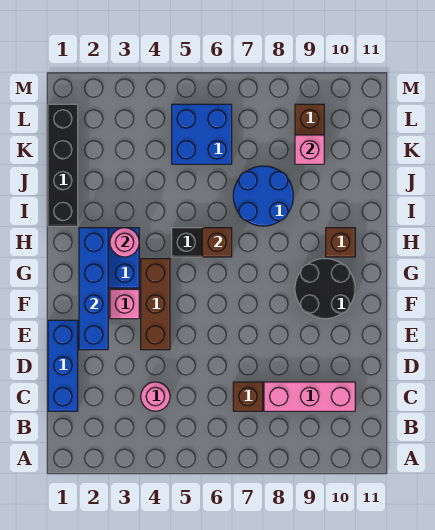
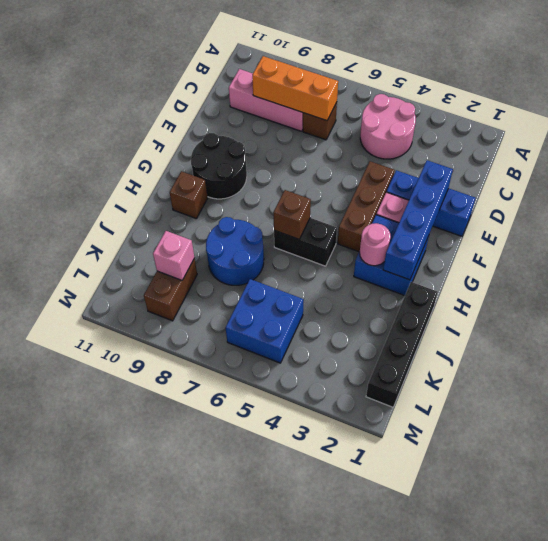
blue 1x3 brick [48,320,78,411] -> blue 1x3 brick turned to [387,170,475,236]
pink 1x1 round brick [141,382,170,411] -> pink 2x2 round brick [360,94,416,159]
none -> orange 1x3 brick [252,56,338,121]

